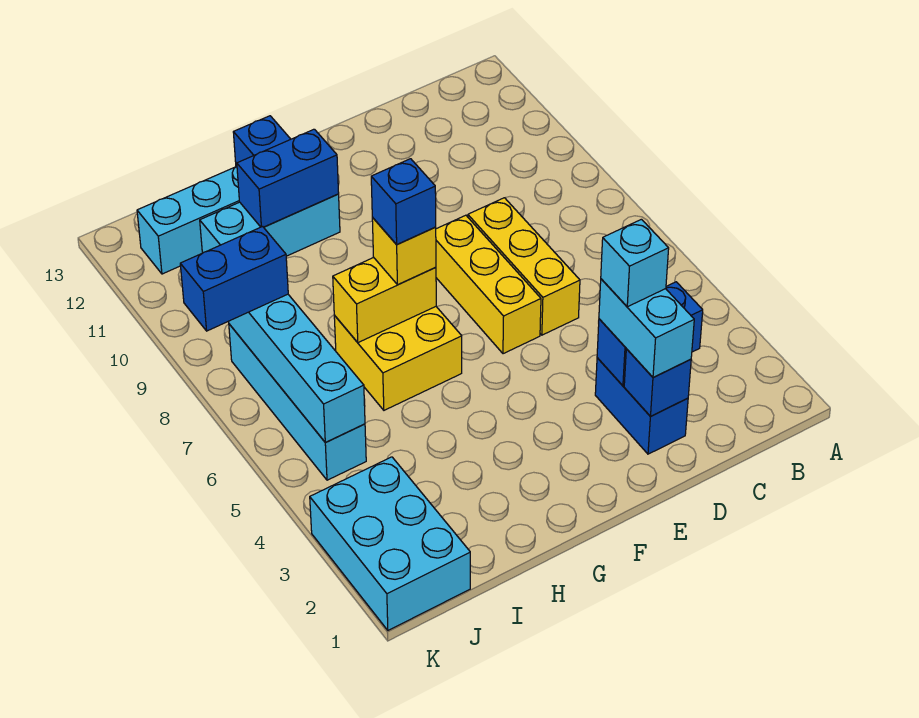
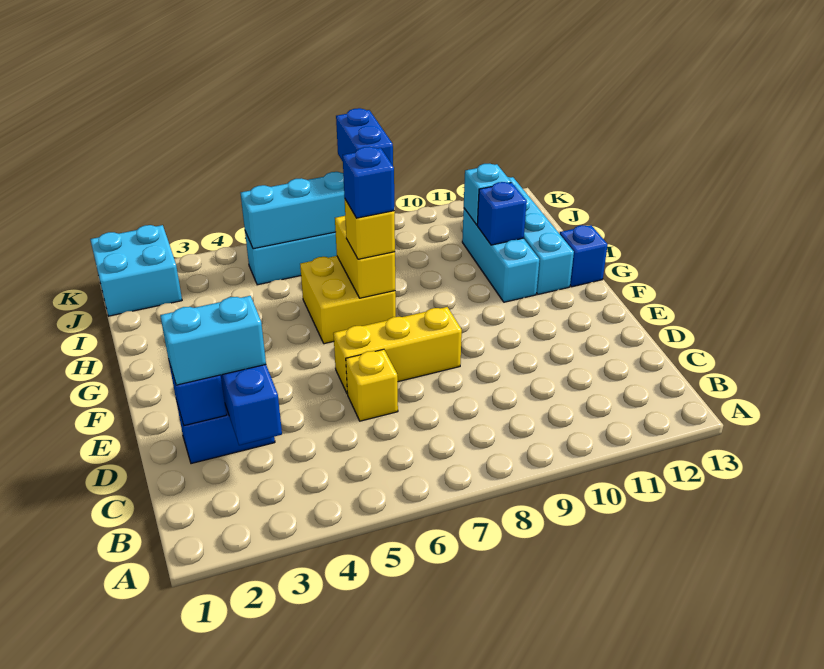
cyan 1x1 brick [601,219,669,307] -> cyan 1x1 brick moved to [464,164,511,225]
yellow 1x3 brick [468,198,580,335] -> yellow 1x1 brick [346,349,398,421]
blue 1x2 brick [237,129,339,227] -> blue 1x1 brick [477,182,527,245]
cyan 2x3 brick [310,457,470,630] -> cyan 2x2 brick [90,225,182,316]

